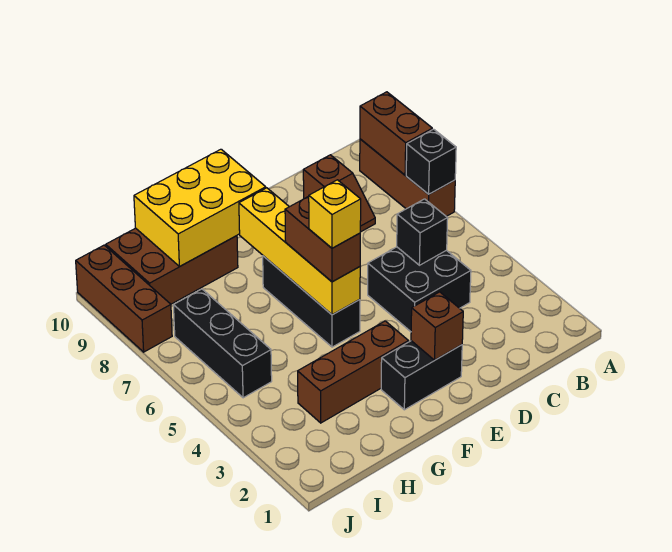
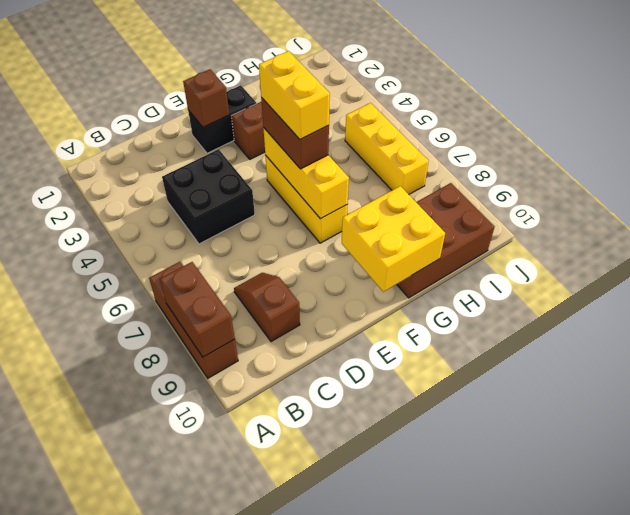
black 1x1 brick [406,129,456,194] -> none
black 1x1 brick [397,199,448,265] -> none
black 1x3 brick [263,256,360,347] -> yellow 1x3 brick [265,155,347,243]
yellow 1x4 brick [239,188,360,315] -> yellow 1x3 brick [263,128,349,219]
yellow 1x1 brick [309,180,361,248] -> yellow 1x2 brick [259,51,330,139]
yellow 2x3 brick [134,149,266,266] -> yellow 2x2 brick [342,186,445,292]
black 1x3 brick [173,289,272,398] -> yellow 1x3 brick [345,103,429,194]
brown 1x3 brick [76,245,172,352] -> none

